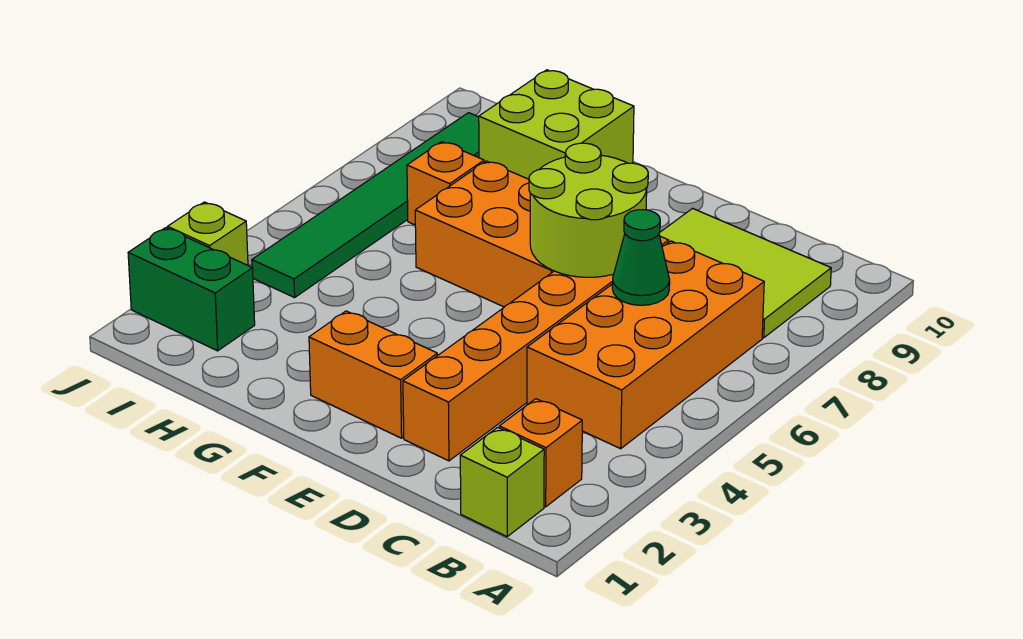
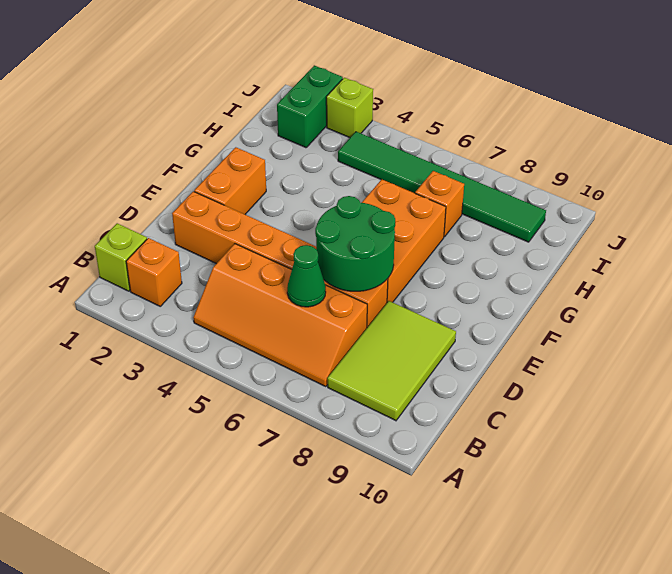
orange 2x4 brick [527,241,764,449] -> orange 2x4 slope [193,244,367,387]
lime 2x2 round brick [529,143,648,277] -> green 2x2 round brick [315,196,395,291]
lime 2x2 brick [479,70,634,179] -> none

